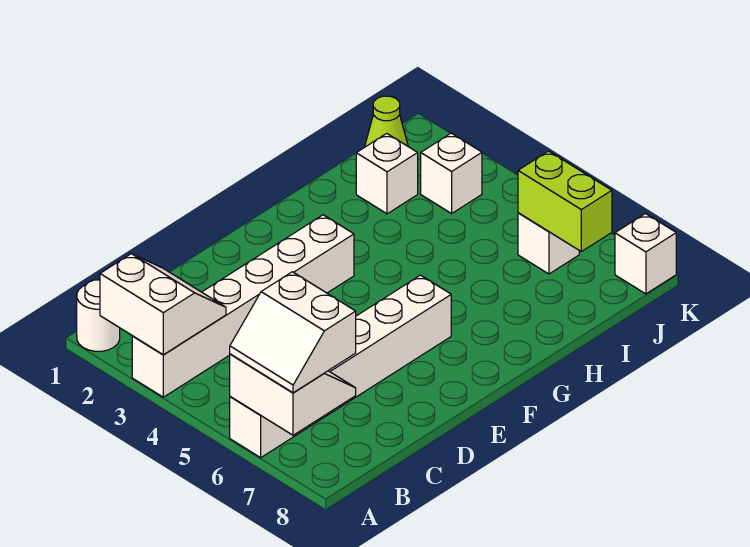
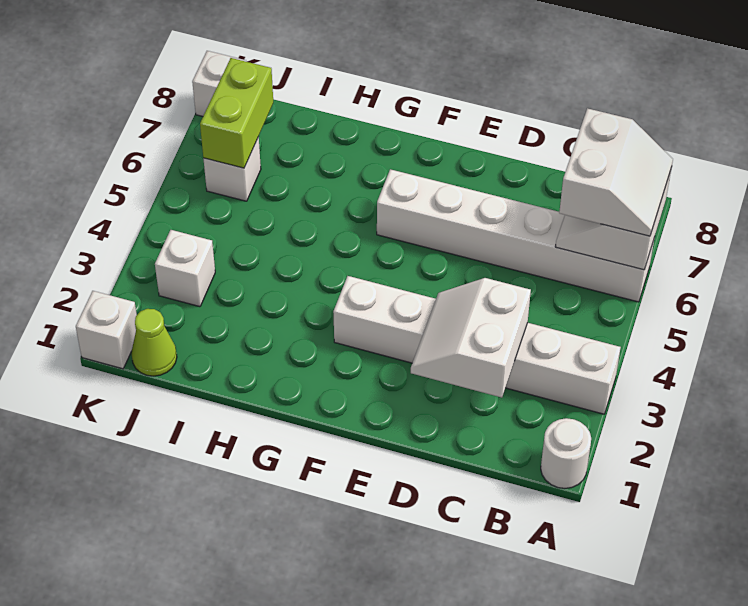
white 2x2 slope [100,254,226,355] -> white 2x2 slope moved to [411,278,531,398]
white 1x1 brick [356,133,418,214] -> white 1x1 brick moved to [76,291,137,369]

